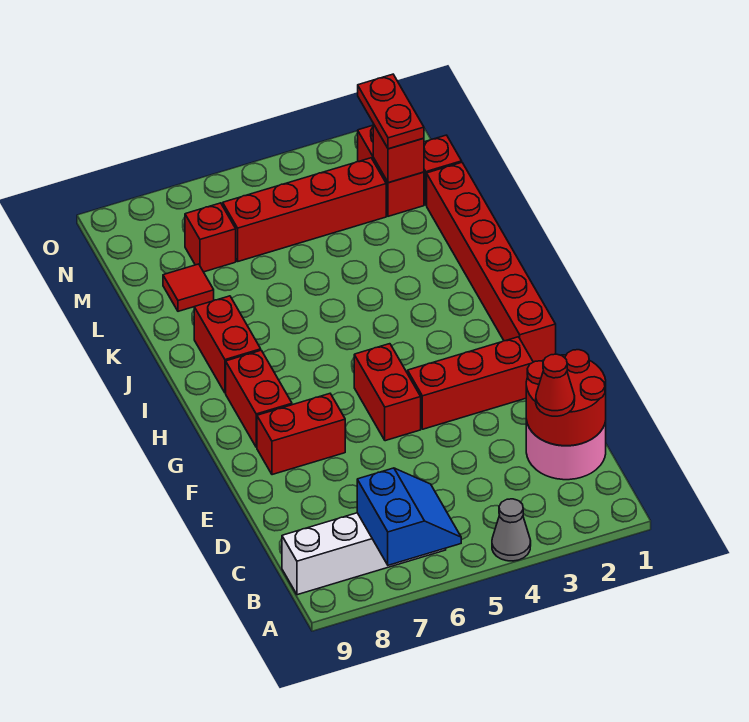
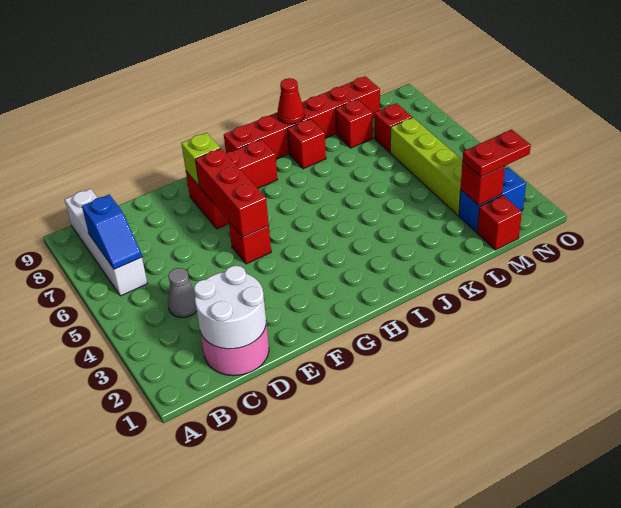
grey 1x1 cone [492,499,531,561] -> grey 1x1 cone moved to [168,268,197,318]
blue 2x2 slope [357,468,461,565] -> blue 1x2 slope [82,194,142,269]
red 2x2 round brick [526,350,606,446] -> white 2x2 round brick [194,266,266,349]
red 1x1 cone [536,354,575,416] -> red 1x1 cone moved to [278,78,305,124]
red 1x3 brick [408,337,533,429] -> red 1x3 brick moved to [195,148,269,237]
red 1x2 brick [354,344,421,441] -> red 1x1 brick [228,221,271,264]
none -> lime 1x1 brick [181,133,220,185]
red 1x6 brick [427,163,556,362] -> red 1x6 brick moved to [224,76,380,159]
red 1x2 brick [194,296,261,393] -> red 1x1 brick [287,119,326,169]
red 1x1 tile [163,264,214,311] -> red 1x1 brick [335,99,373,148]
red 1x2 brick [358,125,424,216] -> blue 1x2 brick [459,168,526,232]
red 1x4 brick [222,158,386,261] -> lime 1x4 brick [390,117,462,215]

